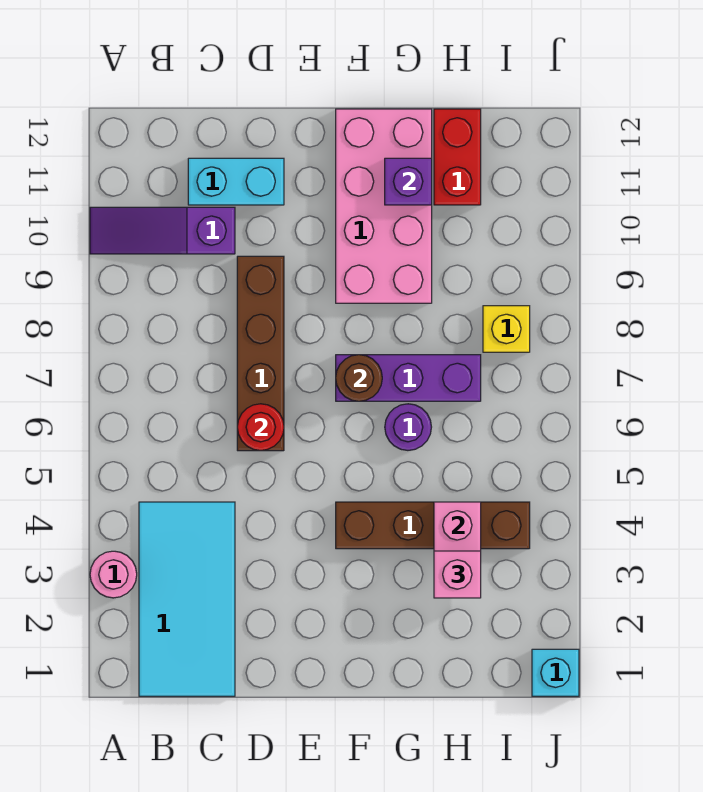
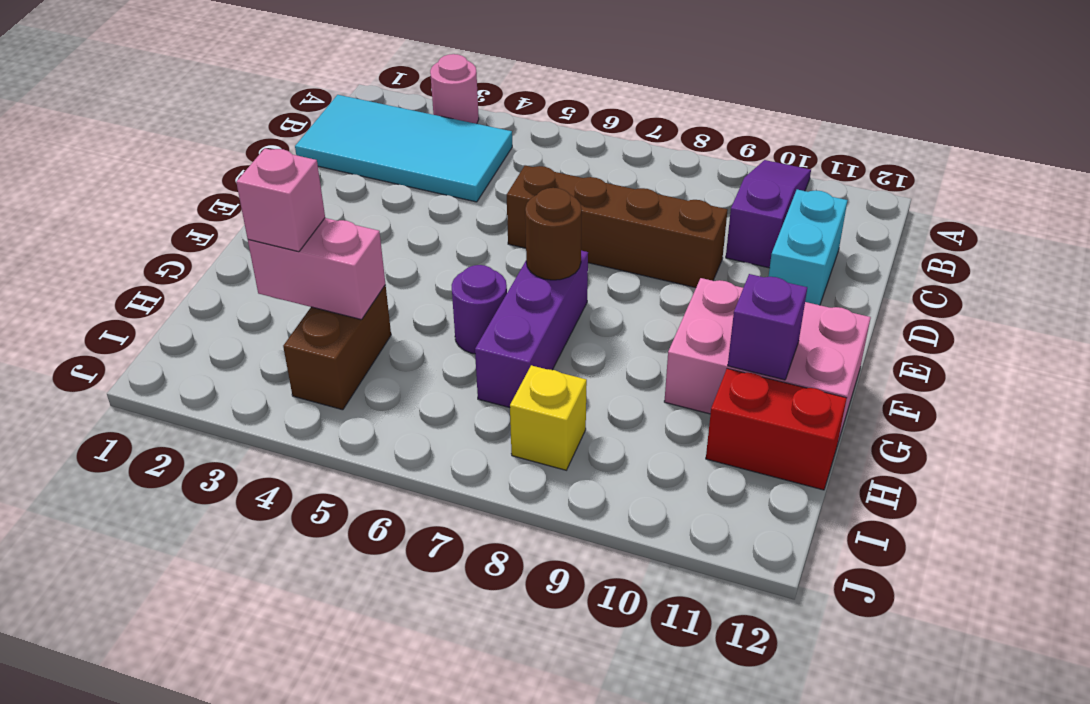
red 1x1 round brick [237,404,284,451] -> none
brown 1x4 brick [336,502,530,549] -> brown 1x2 brick [283,285,391,410]
pink 2x4 brick [336,109,432,303] -> pink 2x3 brick [664,278,871,442]
cyan 1x1 brick [532,649,579,696] -> none

